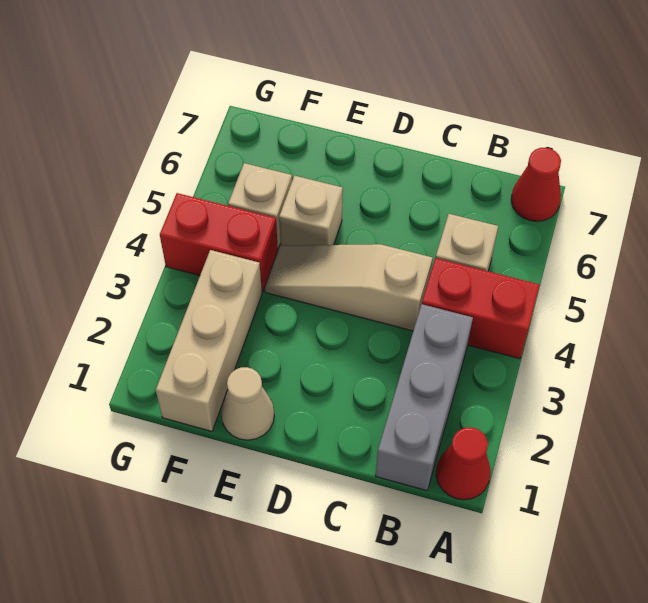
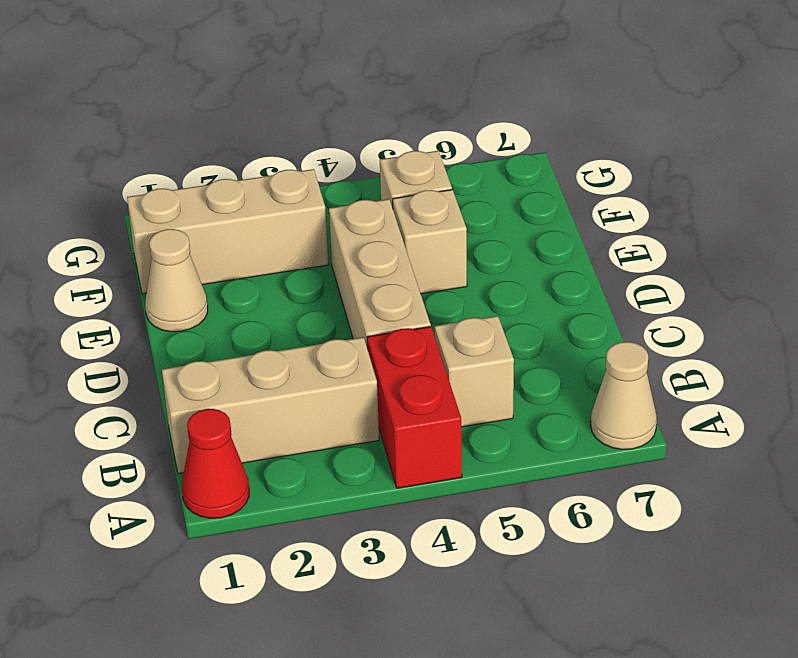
red 1x1 cone [511,148,561,221] -> tan 1x1 cone [591,342,657,449]
grey 1x3 brick [376,304,473,491] -> tan 1x3 brick [162,337,379,474]
tan 1x3 slope [265,244,432,331] -> tan 1x3 brick [329,199,431,349]
red 1x2 brick [160,193,278,292] -> none

